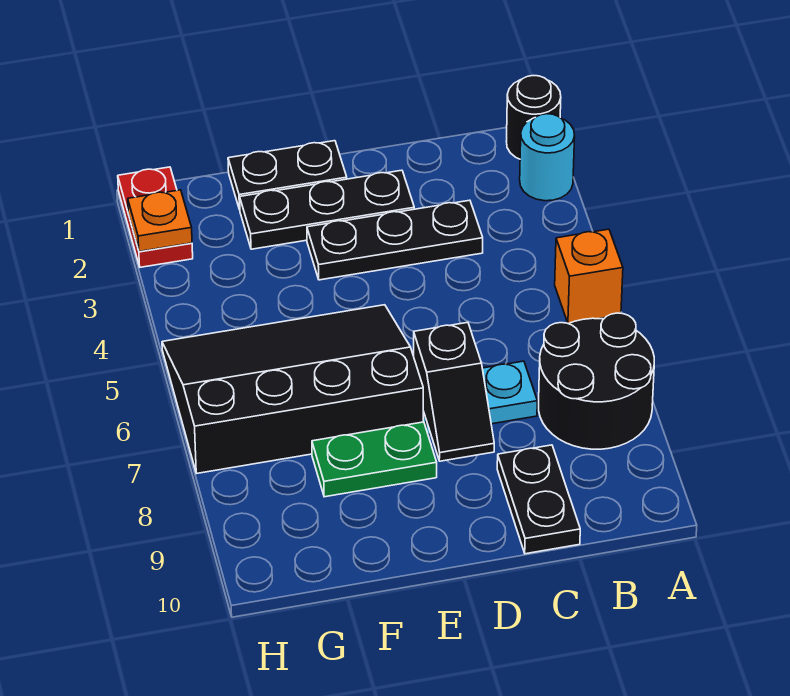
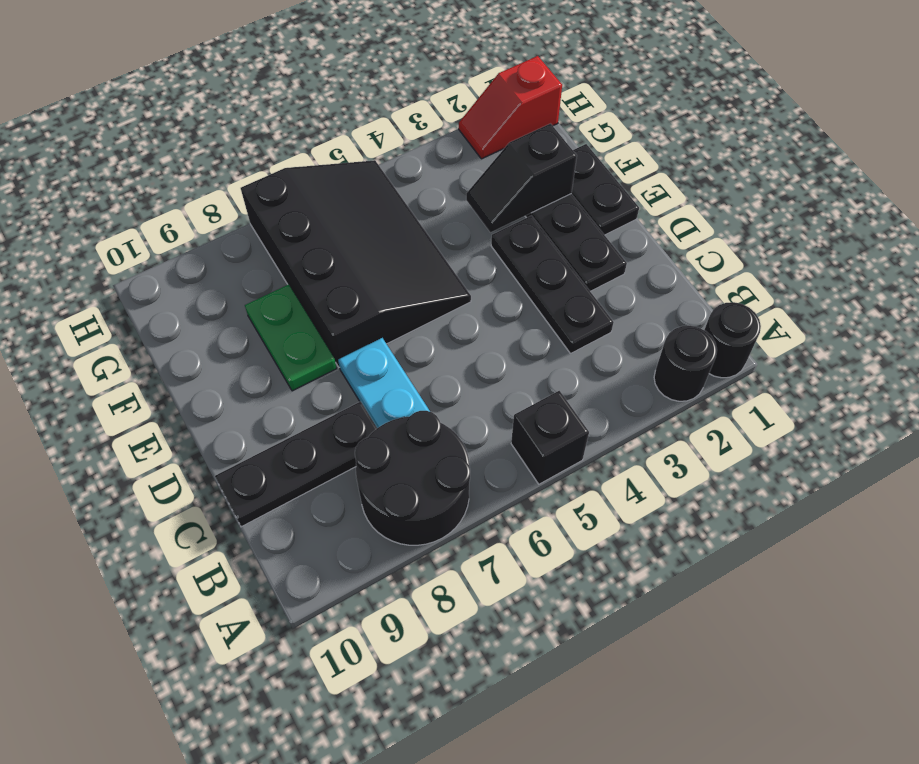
cyan 1x1 round brick [520,114,575,201] -> black 1x1 round brick [654,326,717,401]
orange 1x1 brick [555,229,623,324] -> black 1x1 brick [511,391,589,484]
black 1x2 plate [497,445,580,554] -> black 1x3 plate [215,401,377,527]
black 1x2 slope [414,322,494,461] -> black 1x2 slope moved to [466,124,577,232]
red 1x2 plate [118,167,193,267] -> red 1x2 slope [459,56,562,159]
orange 1x1 plate [128,190,192,252] -> none

